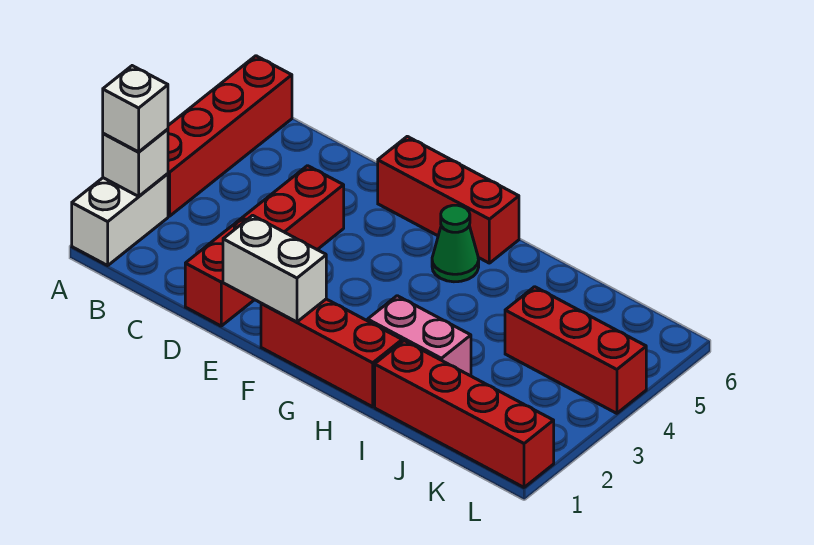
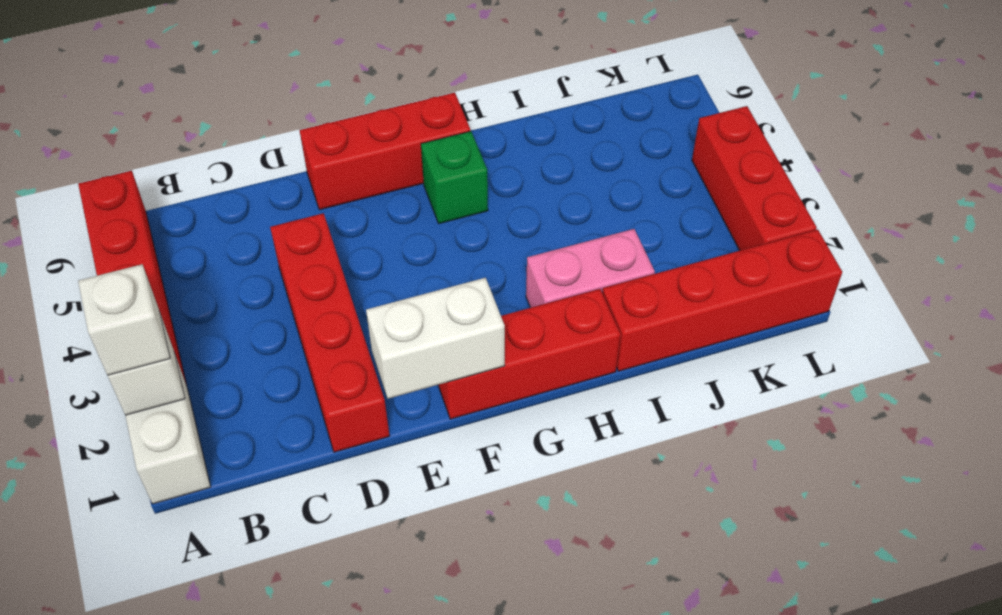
green 1x1 cone [432,205,479,282] -> green 1x1 brick [421,131,488,224]
red 1x3 brick [505,287,646,413] -> red 1x3 brick turned to [692,106,817,251]

